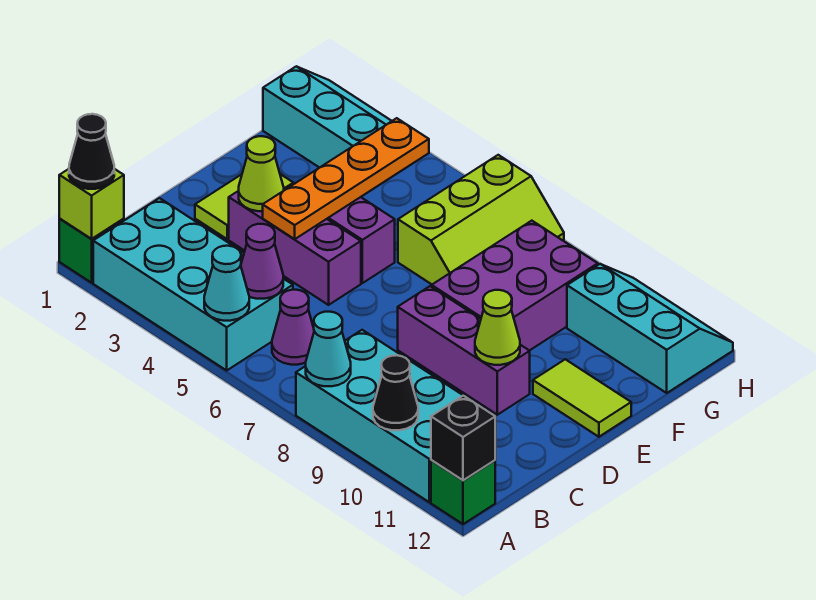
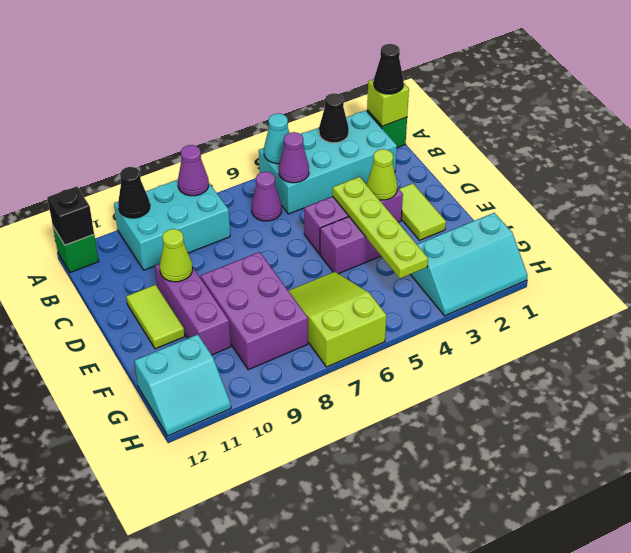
none -> black 1x1 cone [319,93,349,143]
cyan 2x4 brick [296,330,496,502] -> cyan 2x3 brick [114,180,230,270]
cyan 1x1 cone [306,312,351,386] -> purple 1x1 cone [178,145,209,196]
orange 1x4 plate [263,118,429,239] -> lime 1x4 plate [333,177,428,279]
purple 1x3 brick [398,286,530,415] -> purple 1x3 brick turned to [155,264,231,355]
lime 1x2 tile [533,359,631,437] -> lime 1x2 tile turned to [126,285,185,349]
lime 2x3 slope [398,155,564,284] -> lime 2x3 slope turned to [289,272,386,367]
cyan 2x3 slope [567,264,733,393] -> cyan 2x2 slope [134,334,231,436]

